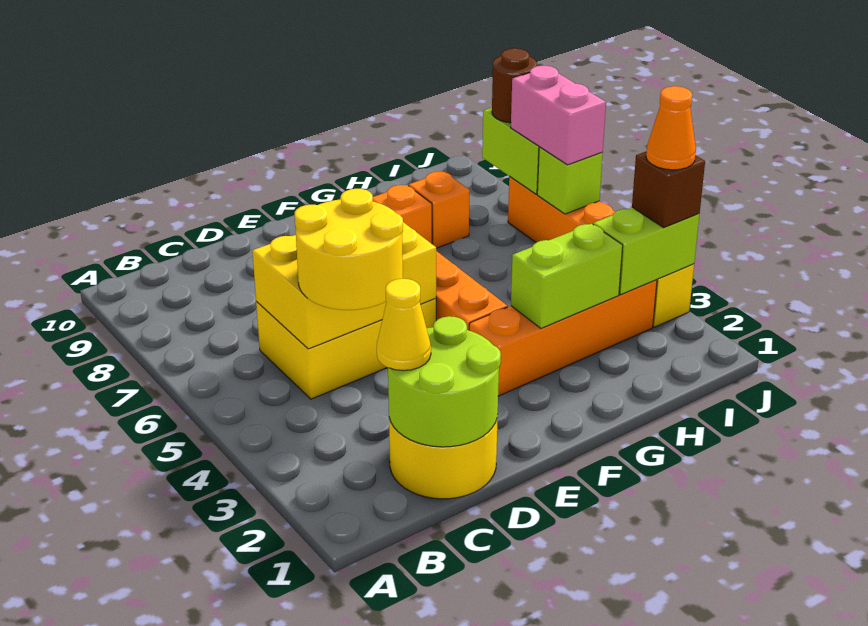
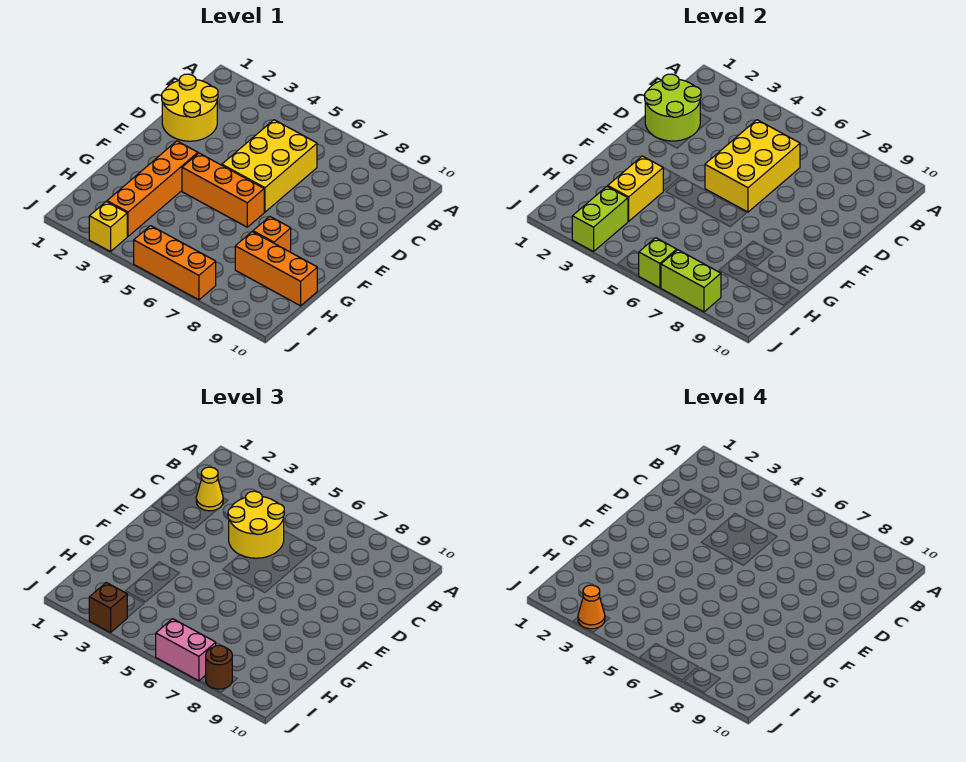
lime 1x2 brick [511,224,623,328] -> yellow 1x2 brick [608,156,663,221]
orange 1x1 brick [409,172,470,248] -> orange 1x3 brick [235,232,317,306]

